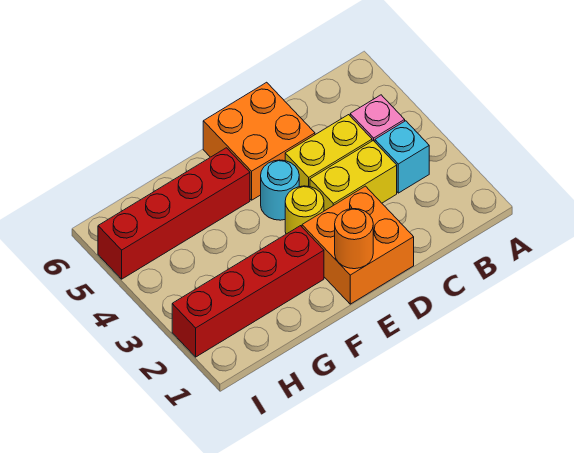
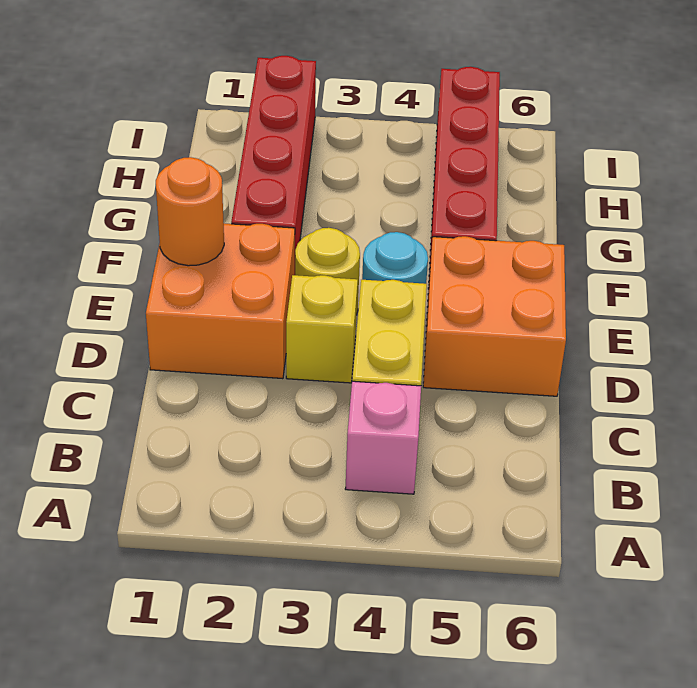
cyan 1x1 brick [375,121,429,193] -> none
yellow 1x2 brick [310,141,397,211] -> yellow 1x1 brick [286,275,358,383]

